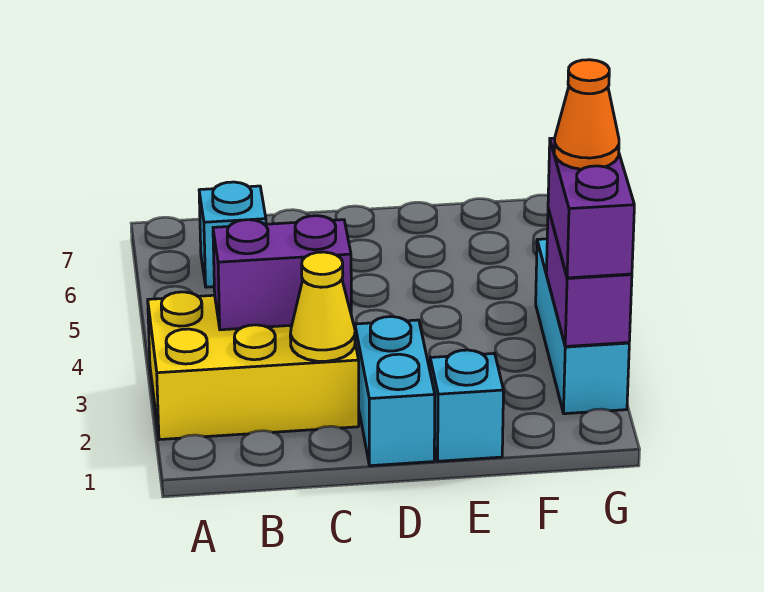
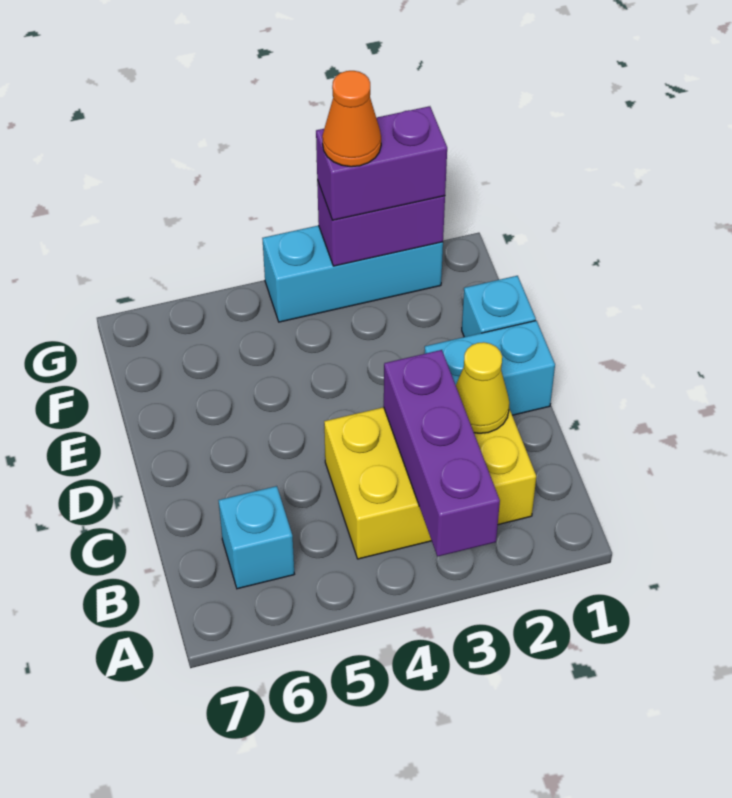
yellow 2x3 brick [148,292,359,440] -> yellow 2x3 brick turned to [324,407,536,559]
purple 1x2 brick [213,216,351,330] -> purple 1x3 brick [384,350,500,556]

